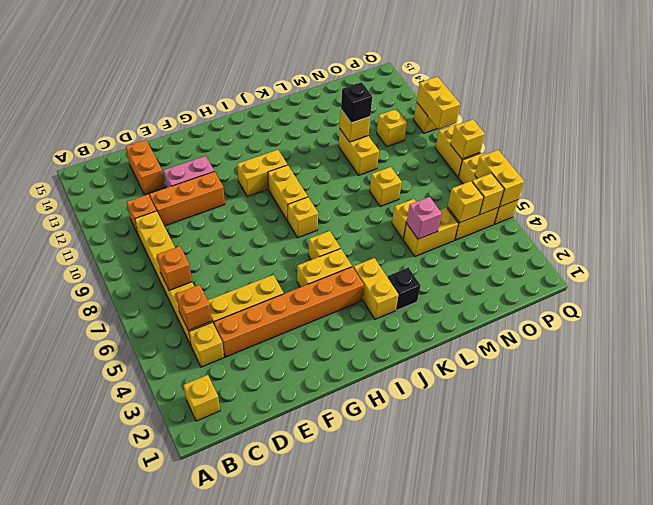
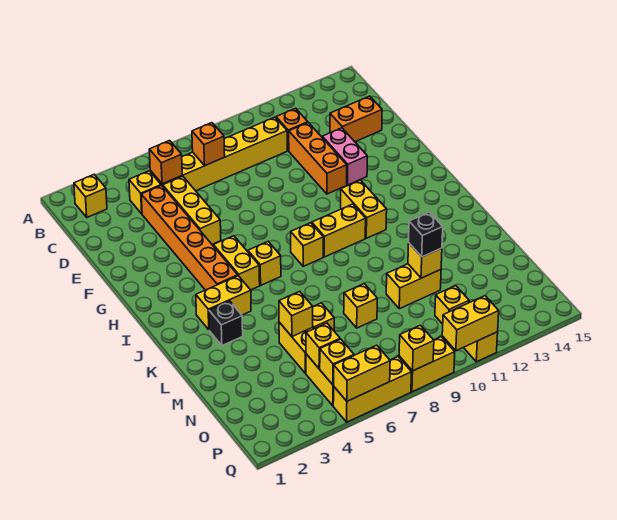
pink 1x1 brick [406,197,442,239] -> yellow 1x1 brick [279,291,313,337]

